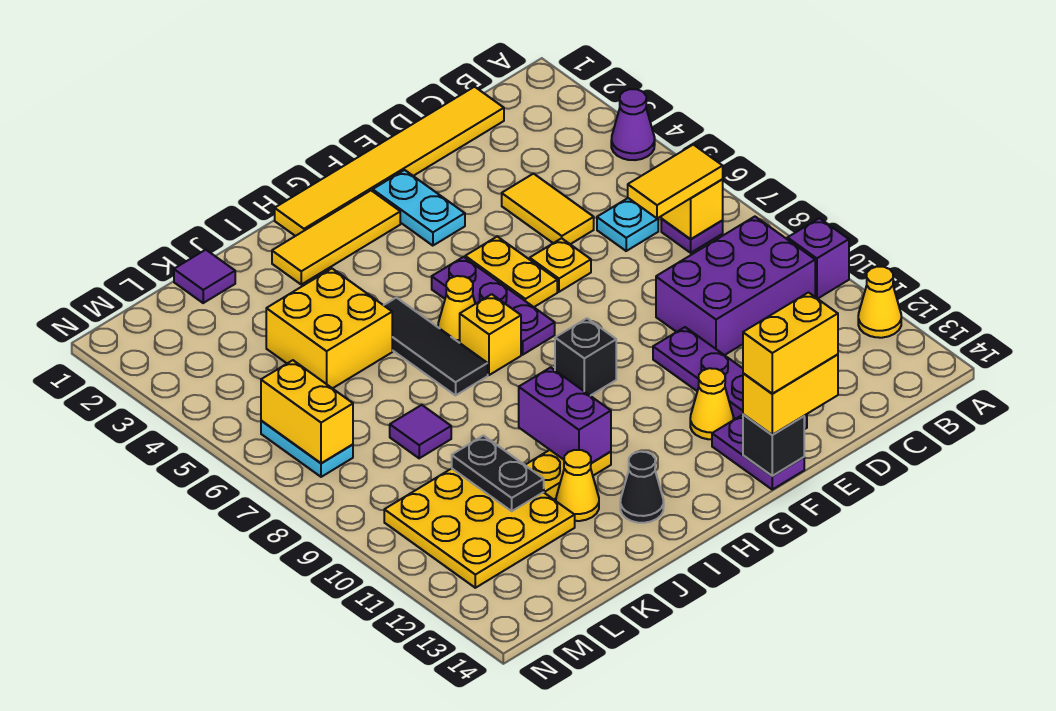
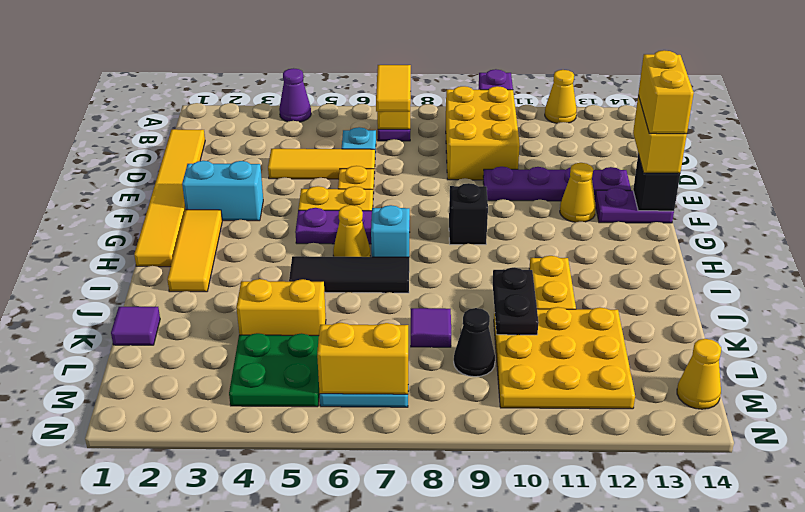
purple 2x3 brick [656,217,815,355] -> yellow 2x3 brick [446,86,520,180]
yellow 1x2 tile [502,174,594,244] -> yellow 1x3 tile [268,149,375,179]
cyan 1x2 plate [373,170,465,246] -> cyan 1x2 brick [182,161,263,221]
yellow 1x1 brick [460,294,521,375] -> cyan 1x1 brick [371,205,410,257]
purple 1x2 brick [519,367,611,463] -> none
black 1x1 cone [620,452,664,523] -> black 1x1 cone moved to [454,308,495,377]
yellow 2x2 brick [266,269,392,389] -> yellow 1x2 brick [236,279,326,335]
yellow 1x1 cone [556,450,599,521] -> yellow 1x1 cone moved to [677,339,721,409]
black 1x2 plate [452,436,544,511] -> black 1x2 plate turned to [493,268,539,335]
none -> green 2x2 plate [229,333,319,407]

